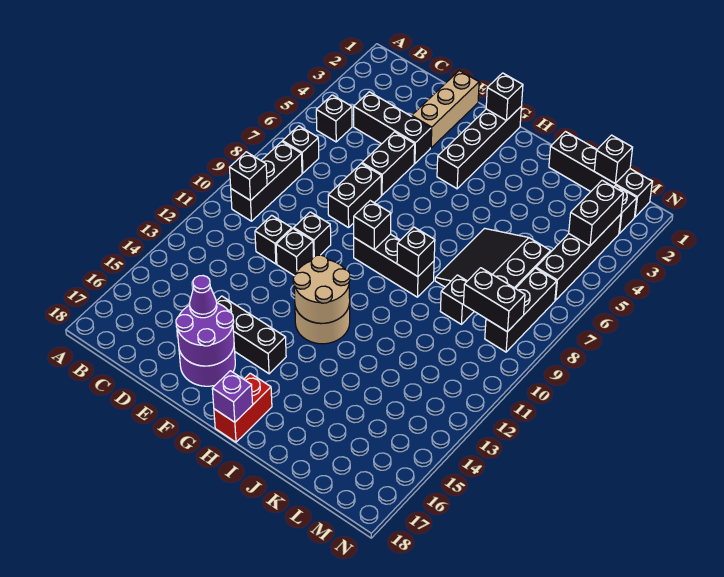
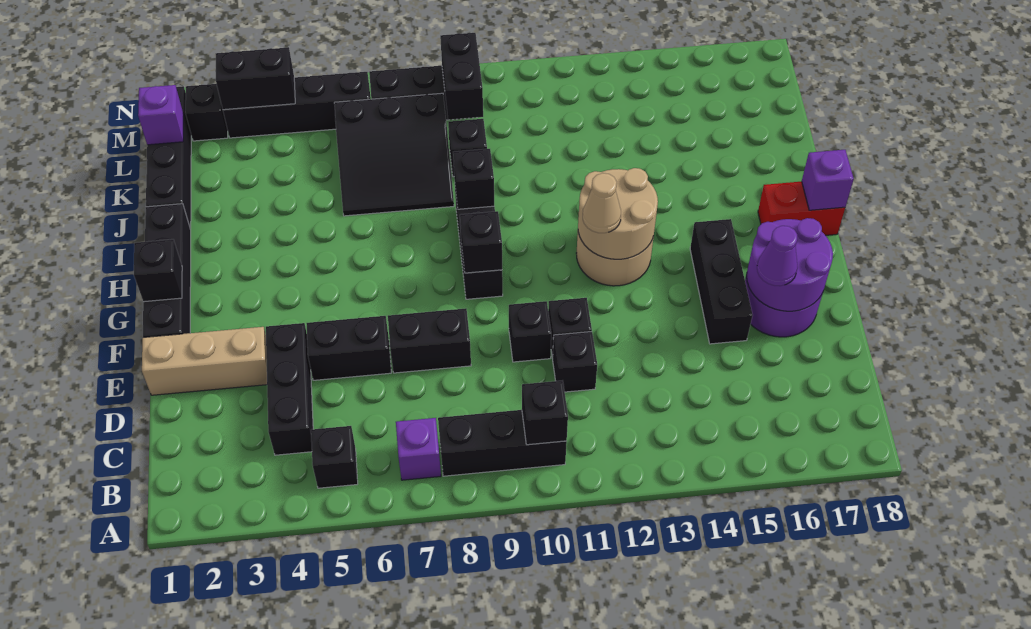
black 1x1 brick [283,126,319,173] -> purple 1x1 brick [396,418,441,480]
black 1x4 brick [437,107,521,189] -> black 1x4 brick turned to [143,204,191,337]
none -> tan 1x1 cone [583,173,621,233]
black 1x1 brick [594,135,633,183] -> purple 1x1 brick [138,85,184,145]

